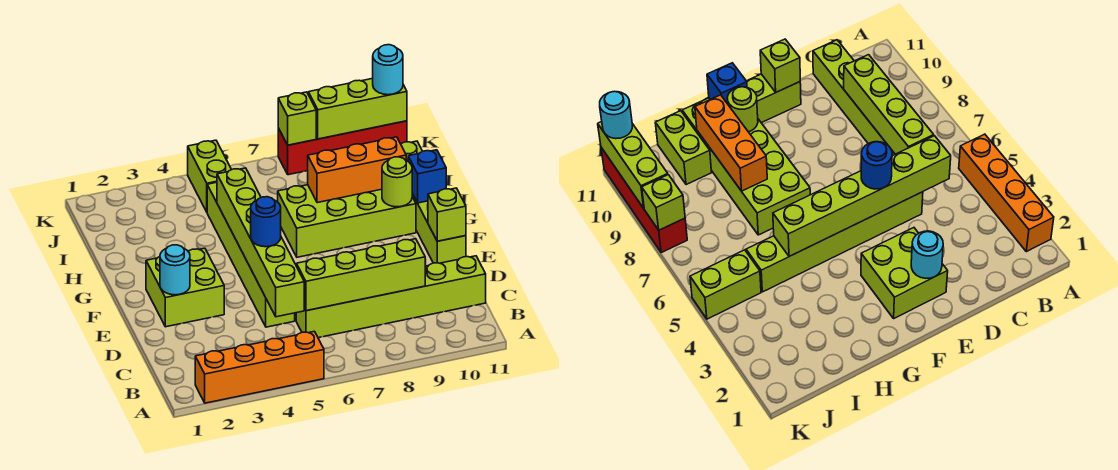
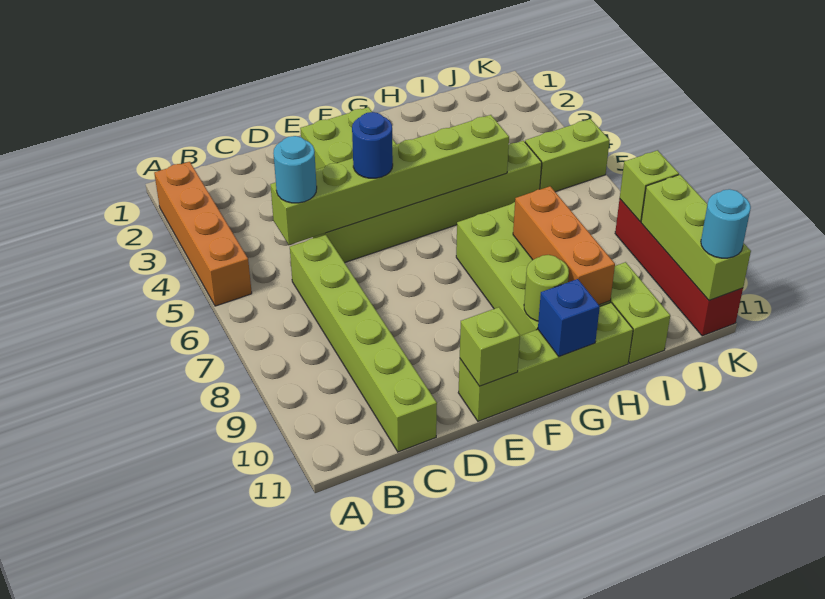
lime 1x4 brick [296,239,425,311] -> none
cyan 1x1 round brick [160,245,190,295] -> cyan 1x1 round brick moved to [273,136,317,203]

